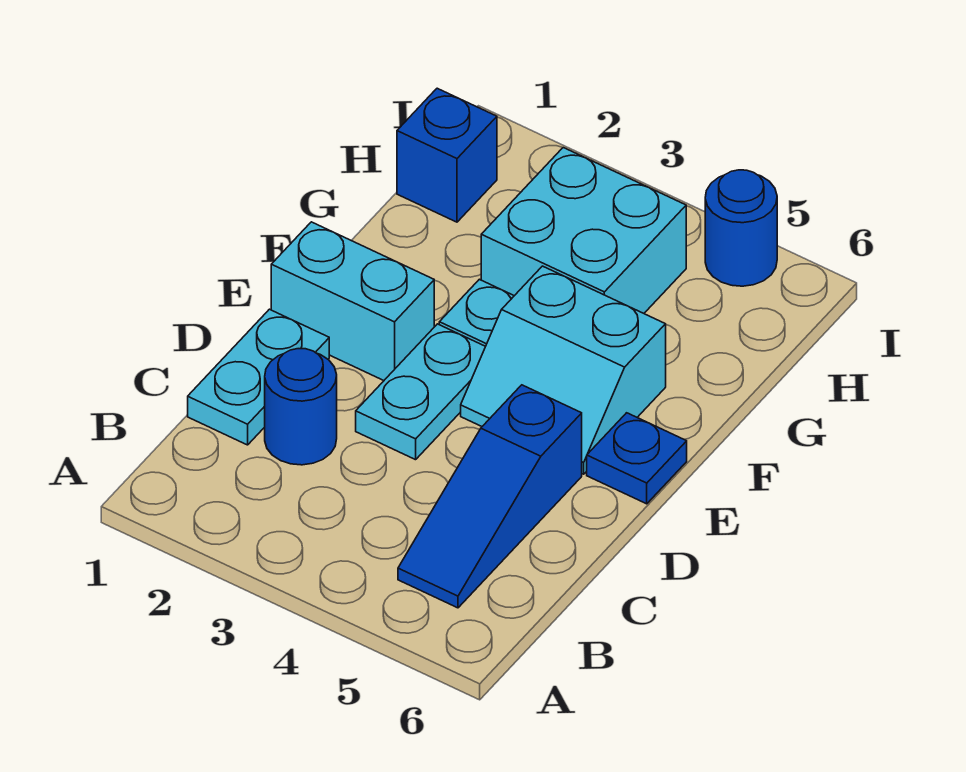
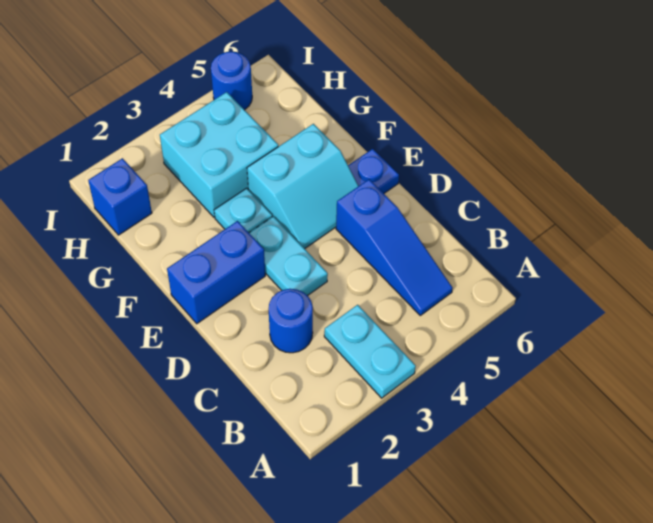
cyan 1x2 plate [188,309,329,445] -> cyan 1x2 plate moved to [324,305,416,398]
cyan 1x2 brick [271,222,434,381] -> blue 1x2 brick [167,221,265,324]

